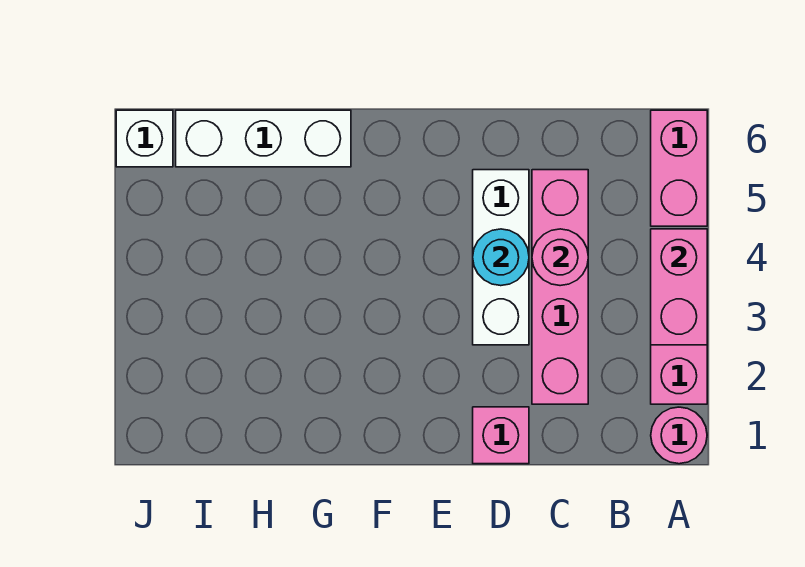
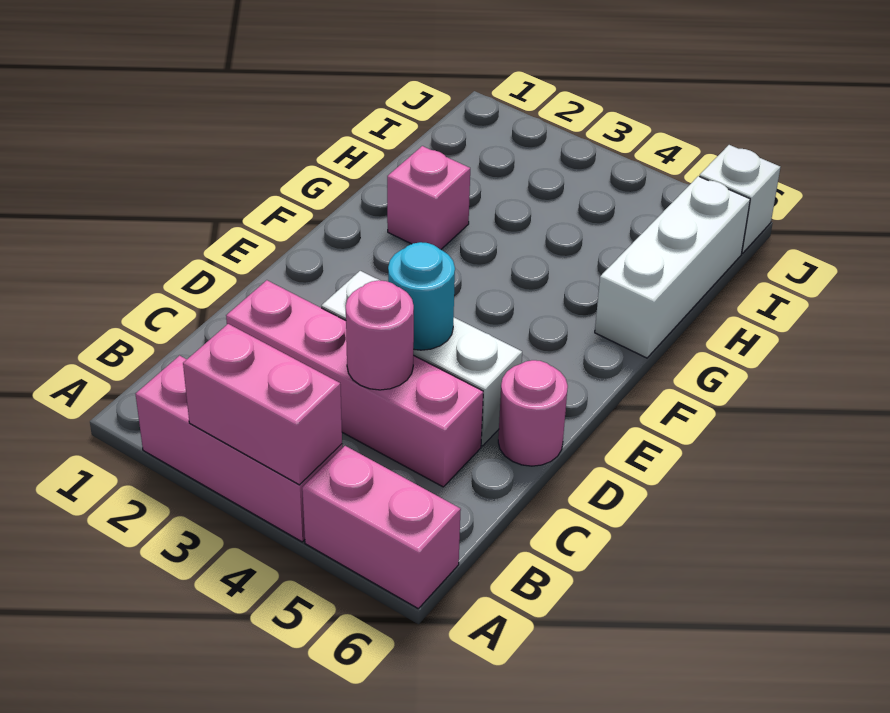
pink 1x1 round brick [651,407,707,464] -> pink 1x1 round brick moved to [498,360,568,466]
pink 1x1 brick [473,407,529,464] -> pink 1x1 brick moved to [387,146,470,249]

